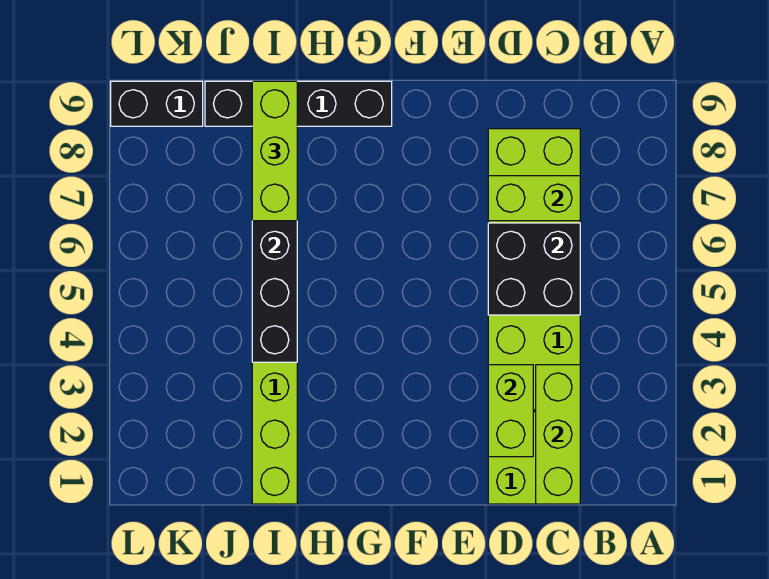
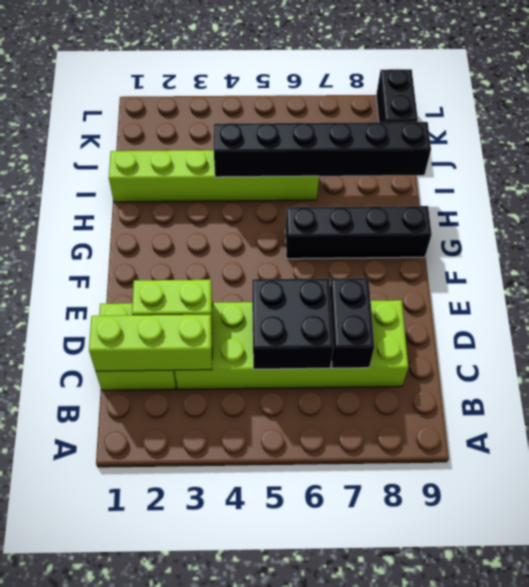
lime 1x2 brick [488,176,580,221] -> black 1x2 brick [330,278,374,368]
black 1x4 brick [205,81,392,126] -> black 1x4 brick turned to [285,206,432,259]
lime 1x3 brick [252,81,297,221] -> none

